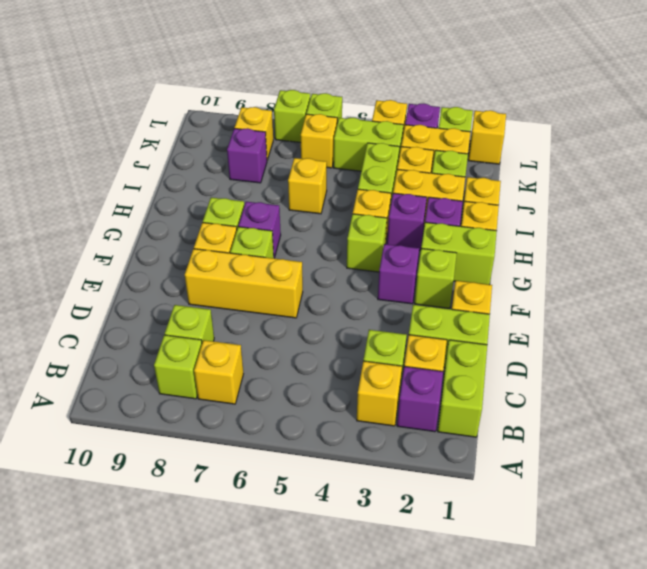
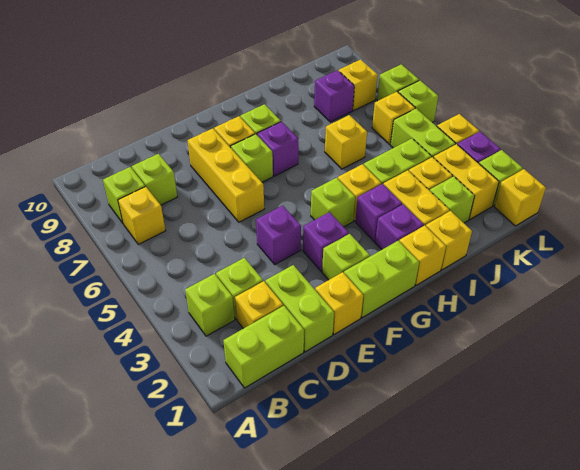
purple 1x1 brick [397,366,443,432] -> purple 1x1 brick moved to [256,206,301,264]
yellow 1x1 brick [357,361,402,426] -> lime 1x1 brick [185,274,235,336]
lime 1x2 brick [421,222,497,285] -> lime 1x2 brick turned to [344,241,419,318]

